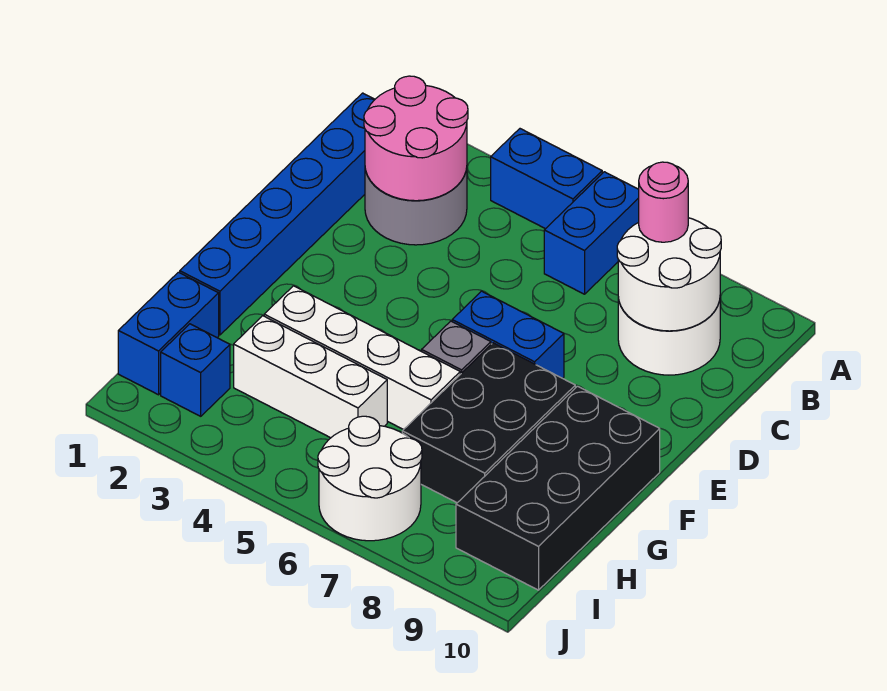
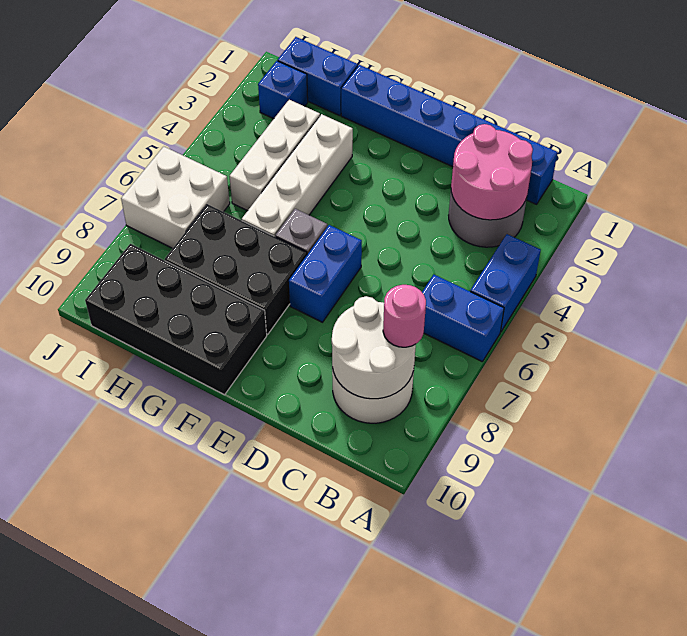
white 2x2 round brick [318,416,422,541] -> white 2x2 brick [121,147,230,248]

